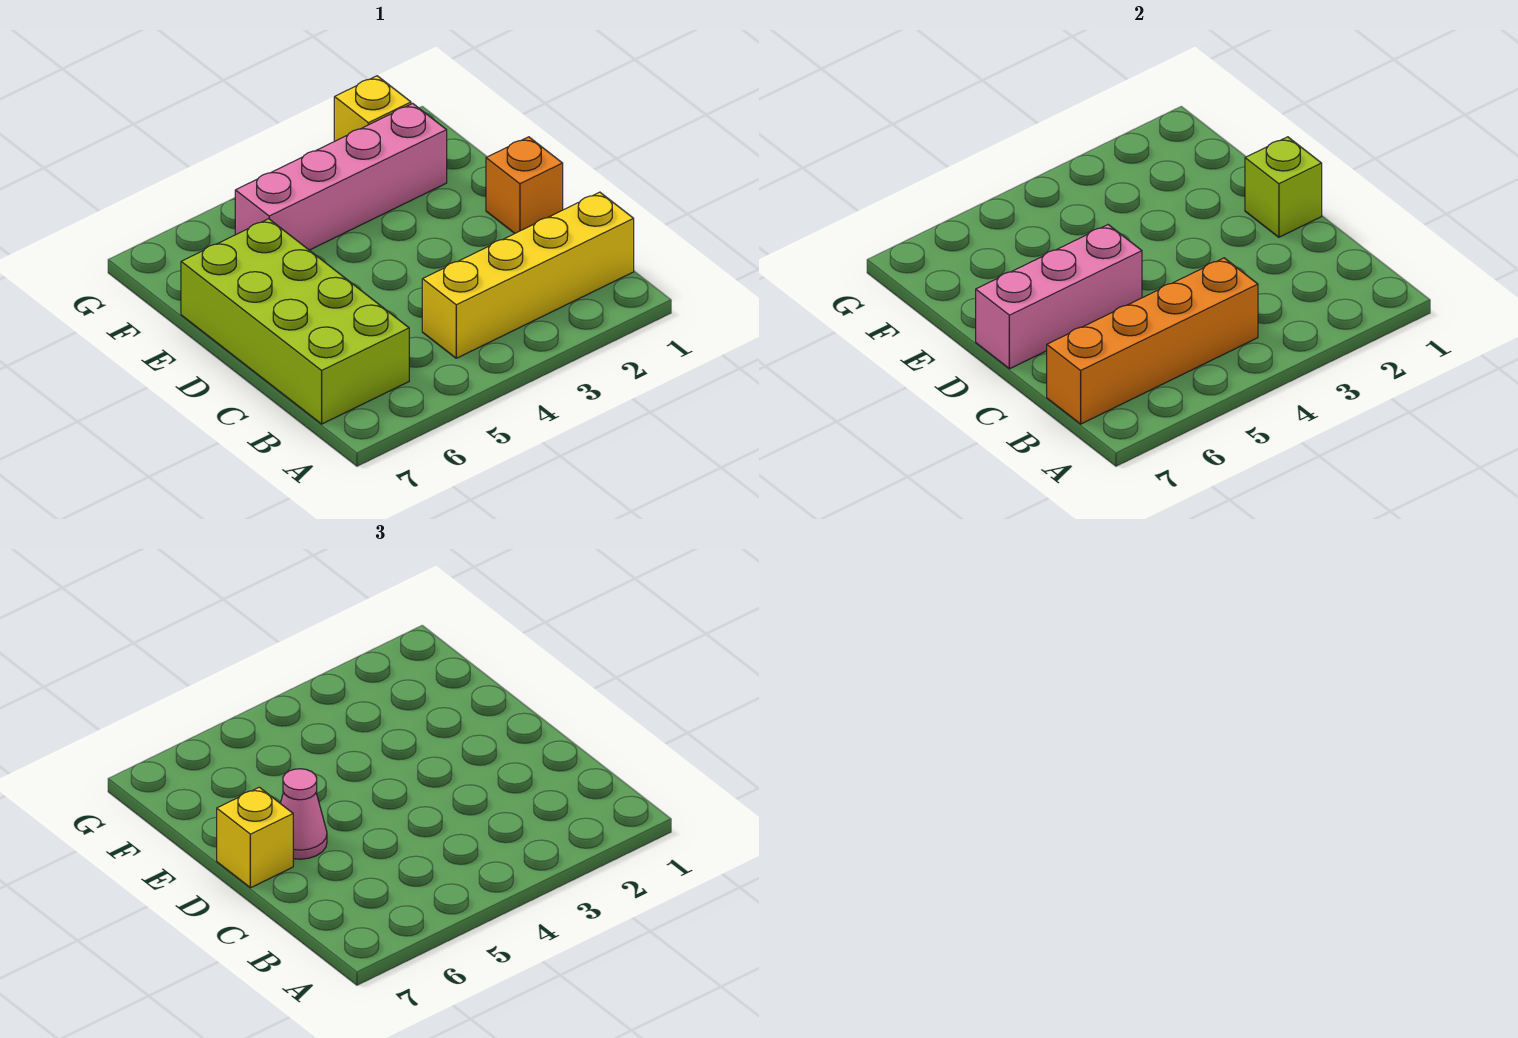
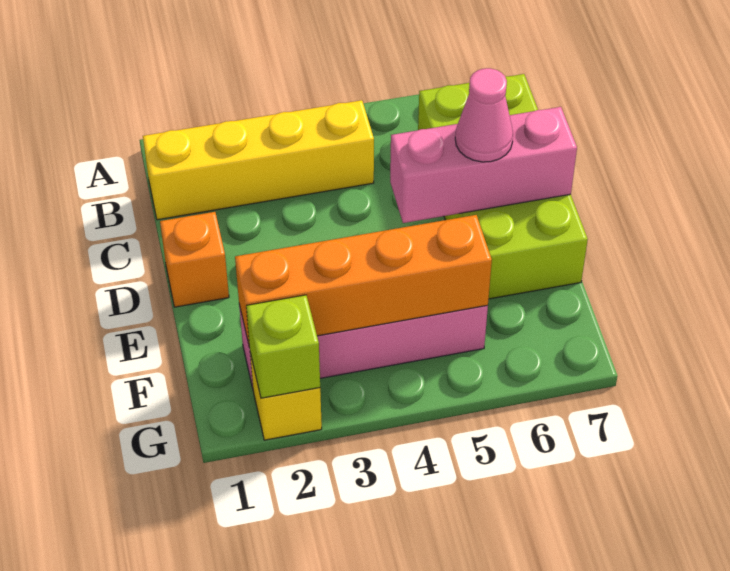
orange 1x4 brick [1047,258,1258,424] -> orange 1x4 brick moved to [235,215,492,348]
lime 1x1 brick [1245,137,1322,237] -> lime 1x1 brick moved to [246,295,320,398]
yellow 1x1 brick [217,787,293,888] -> none

